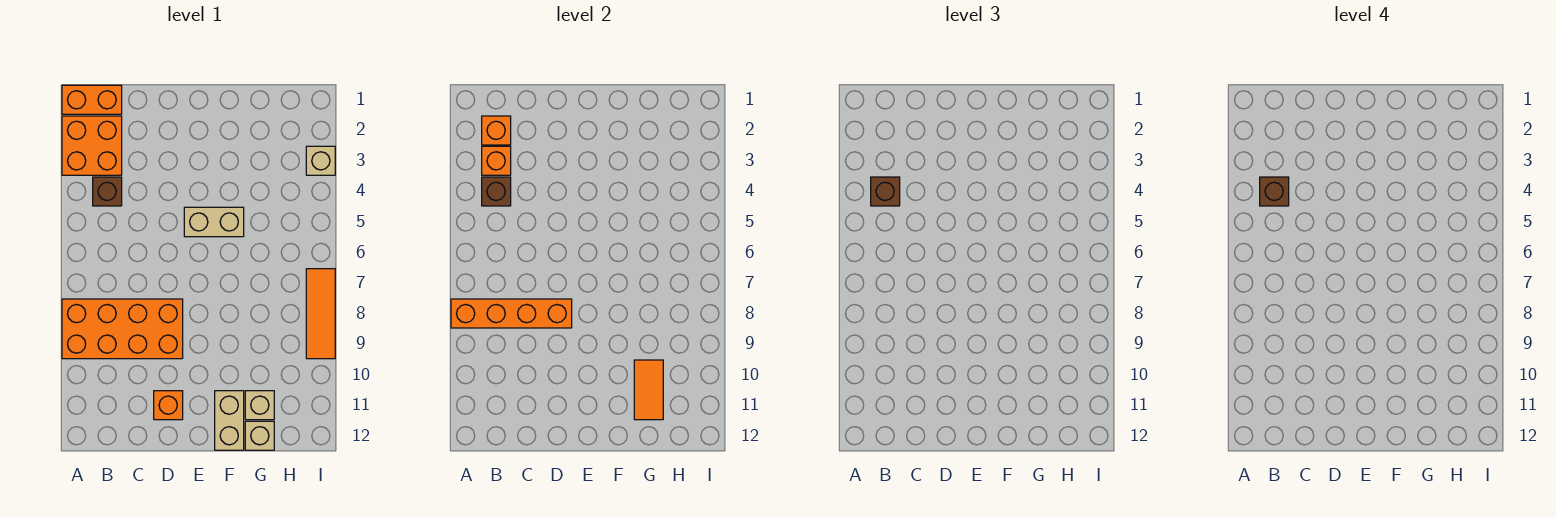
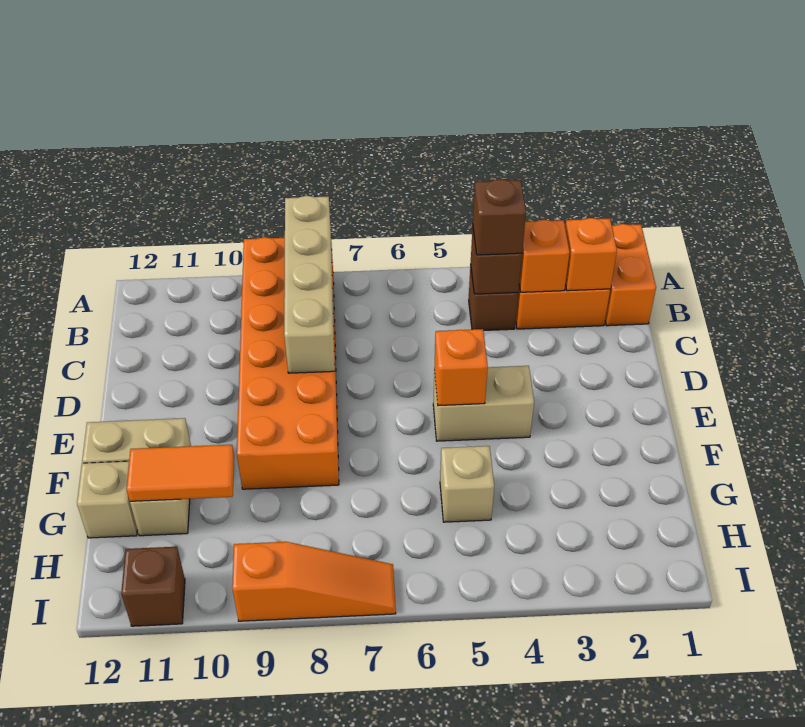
orange 2x4 brick [62,299,183,359] -> orange 2x6 brick [237,237,339,489]
orange 1x4 brick [451,299,572,328] -> tan 1x4 brick [284,196,335,373]
brown 1x1 brick [1260,177,1289,206] -> brown 1x1 brick moved to [121,547,185,626]
orange 1x1 brick [154,391,183,420] -> orange 1x1 brick moved to [434,329,488,406]
tan 1x2 brick [184,207,244,237] -> tan 1x2 brick turned to [433,366,534,441]
tan 1x1 brick [306,146,335,175] -> tan 1x1 brick moved to [440,446,494,522]
orange 1x3 tile [306,269,335,359] -> orange 1x3 slope [232,542,396,621]

